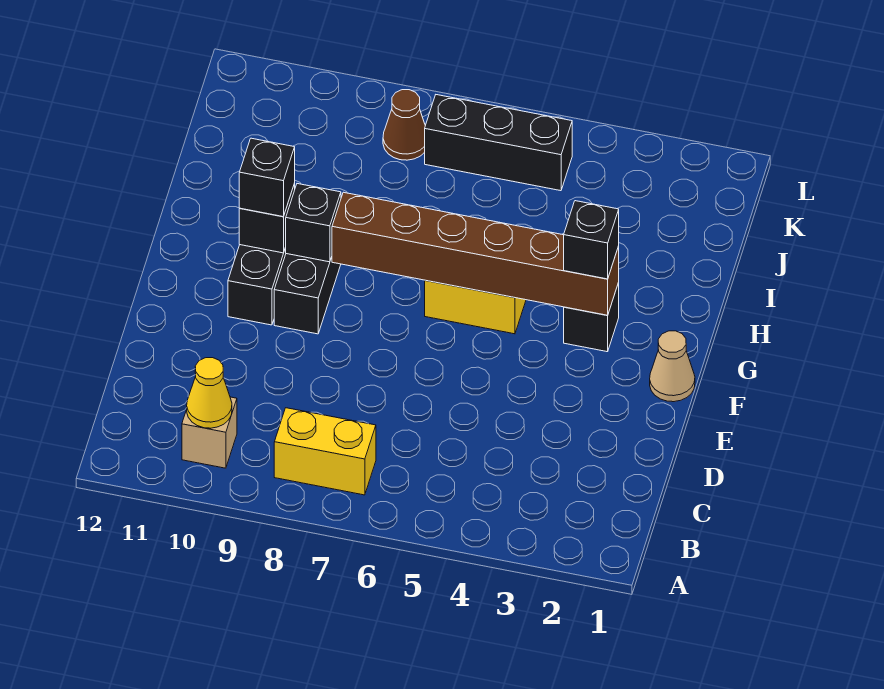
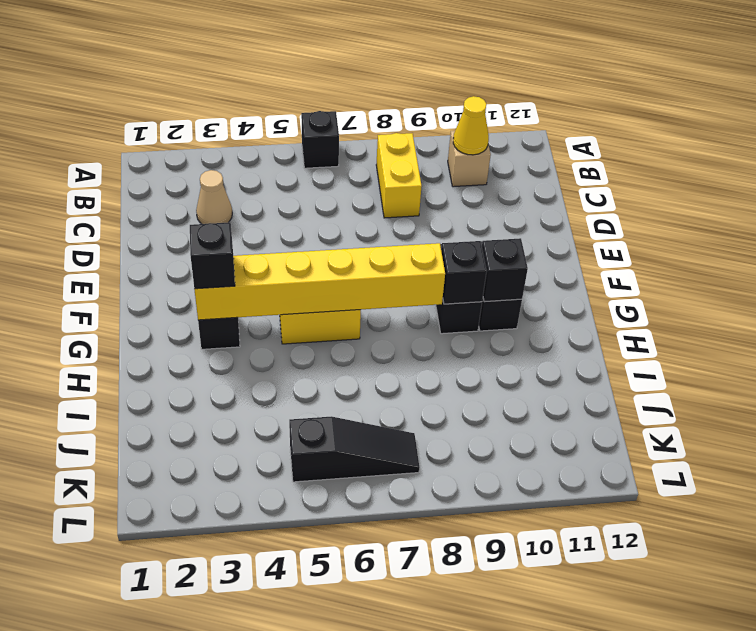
yellow 1x2 brick [274,408,376,495] -> yellow 1x2 brick turned to [376,133,422,218]
tan 1x1 cone [650,331,695,402] -> tan 1x1 cone moved to [196,170,232,224]
brown 1x6 brick [332,192,619,315] -> yellow 1x6 brick [194,243,445,320]
black 1x1 brick [239,138,295,217] -> black 1x1 brick moved to [301,111,339,168]
black 1x3 brick [425,95,572,191] -> black 1x3 slope [289,416,419,482]
brown 1x1 cone [383,90,425,160] -> none

